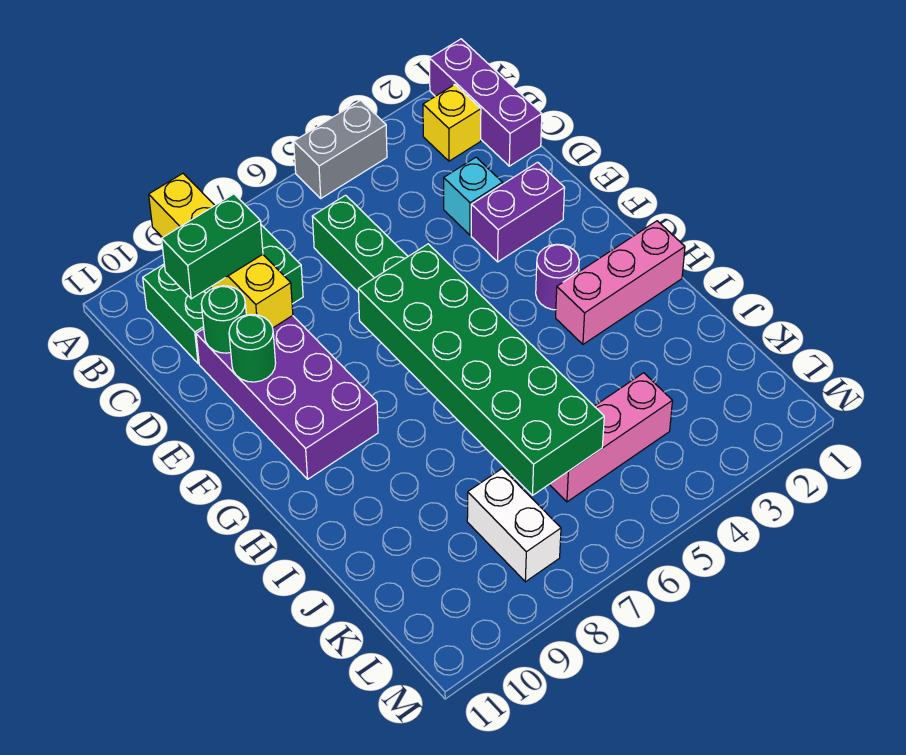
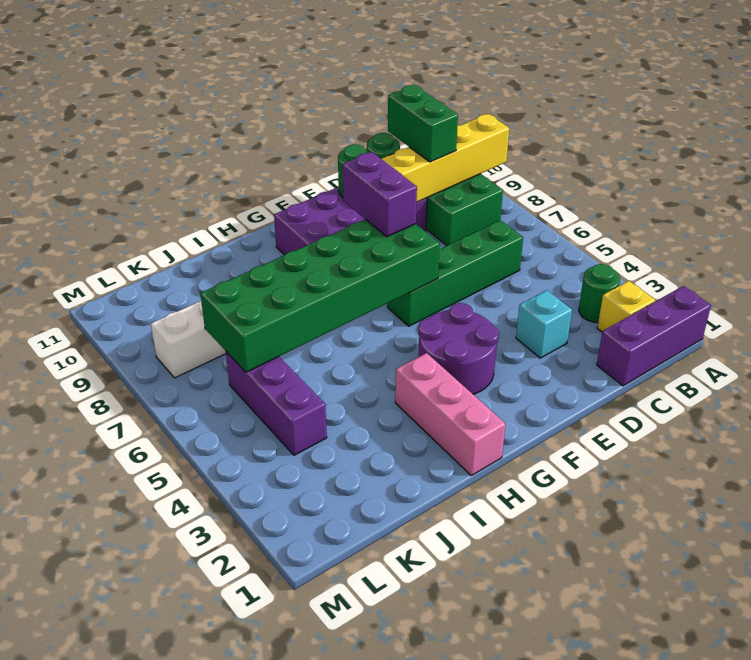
grey 1x2 brick [294,100,387,198] -> none
none -> green 1x1 round brick [579,264,620,323]
purple 1x2 brick [471,162,565,262] -> purple 1x2 brick moved to [342,152,417,237]
purple 1x1 round brick [536,244,579,310] -> purple 2x2 round brick [418,303,499,394]
pink 1x3 brick [549,373,672,502] -> purple 1x3 brick [226,352,327,455]

